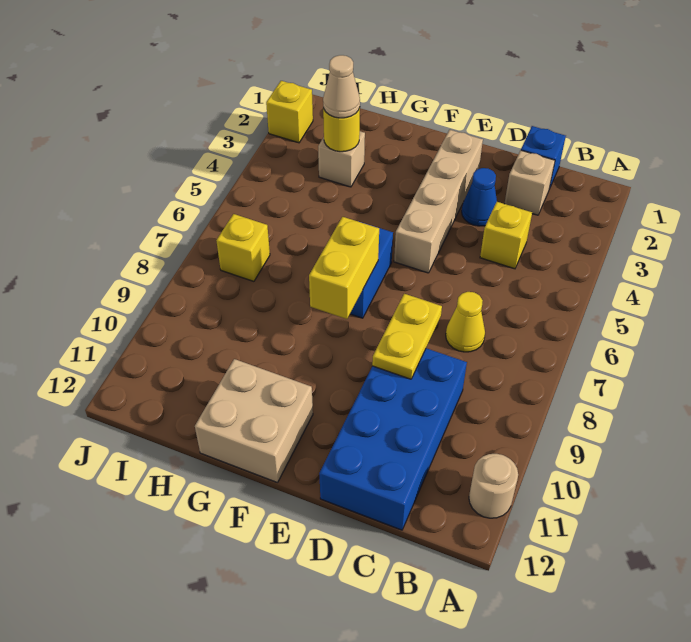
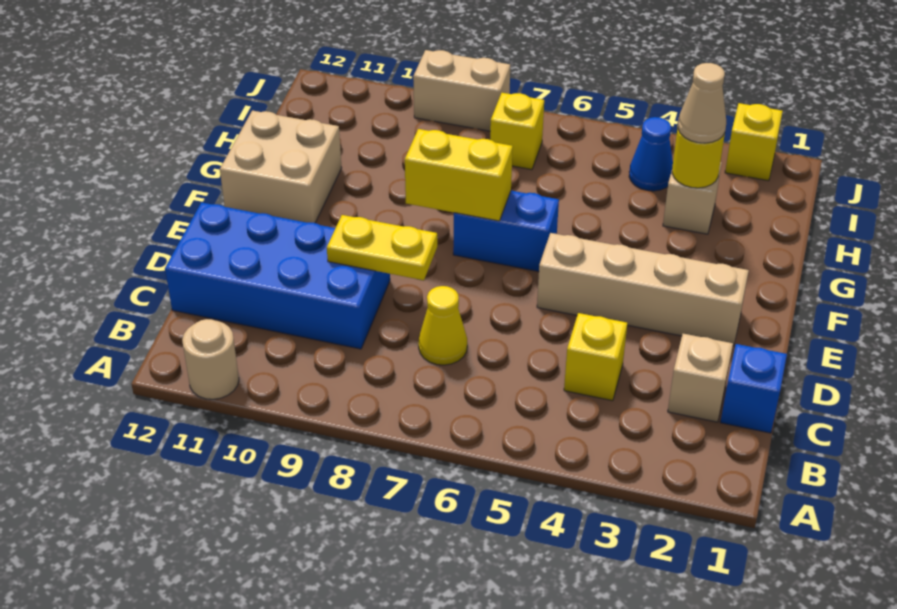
blue 1x1 cone [462,168,497,226] -> blue 1x1 cone moved to [629,117,673,191]
none -> tan 1x2 brick [413,50,510,131]

